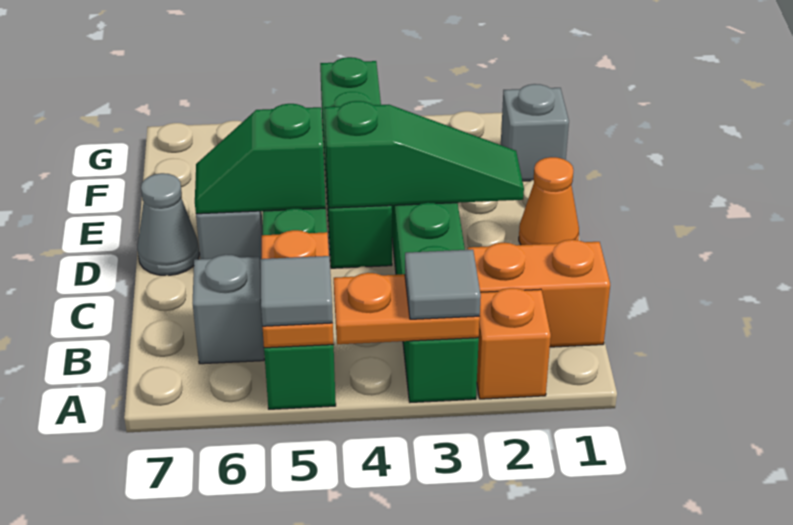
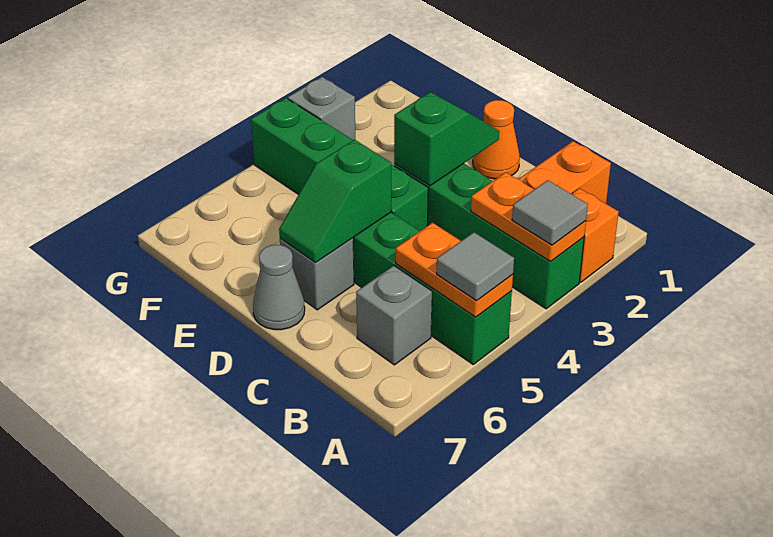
orange 1x2 plate [334,273,480,344] -> orange 1x2 plate turned to [471,172,586,261]
green 1x3 slope [324,101,524,208] -> green 1x2 slope [394,92,499,186]
grey 1x1 brick [501,84,569,181] -> grey 1x1 brick moved to [288,77,355,140]

